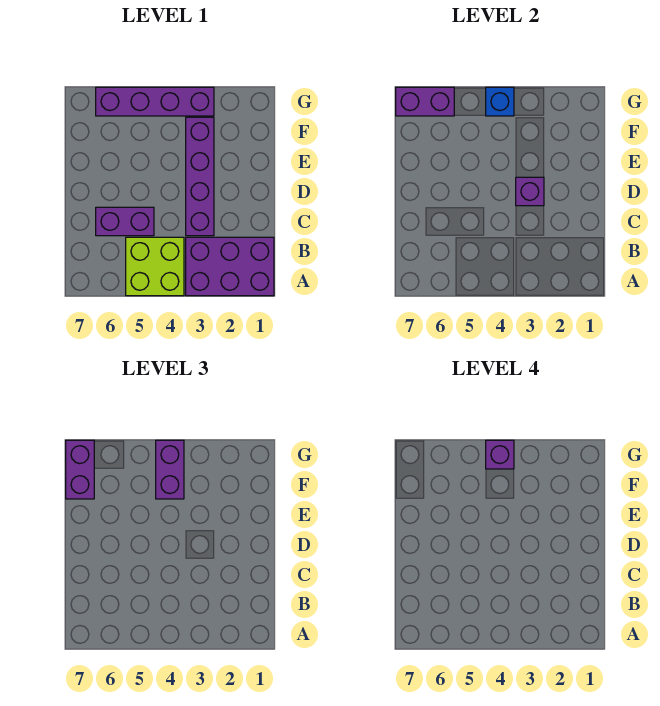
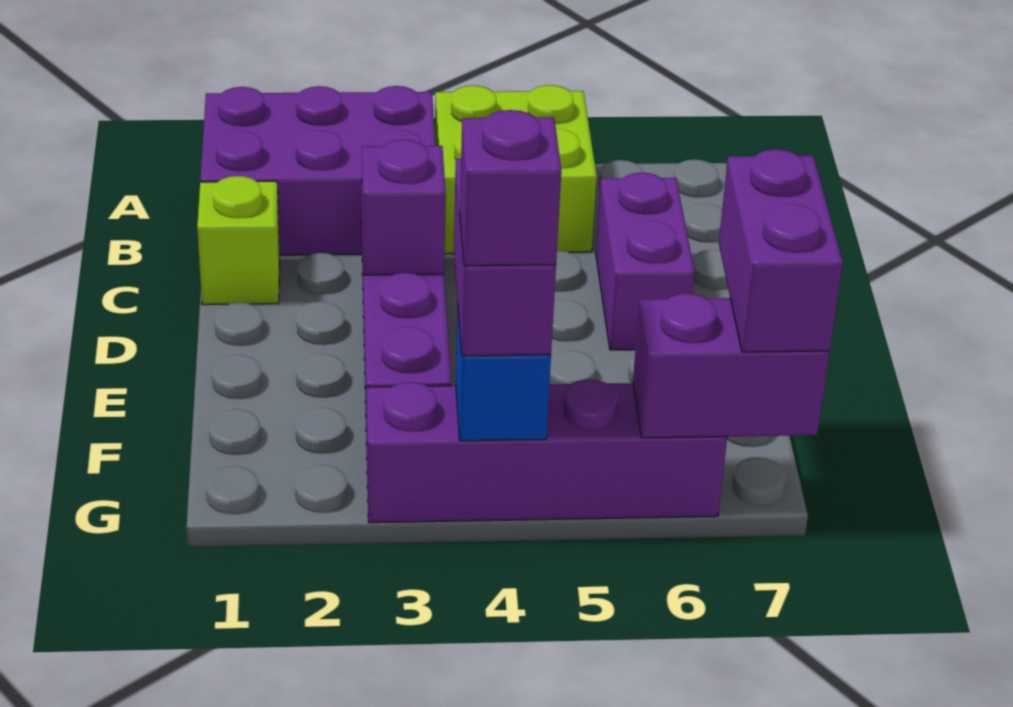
none -> lime 1x1 brick [197,176,280,305]
purple 1x2 brick [96,207,154,236] -> purple 1x2 brick turned to [596,172,695,350]

